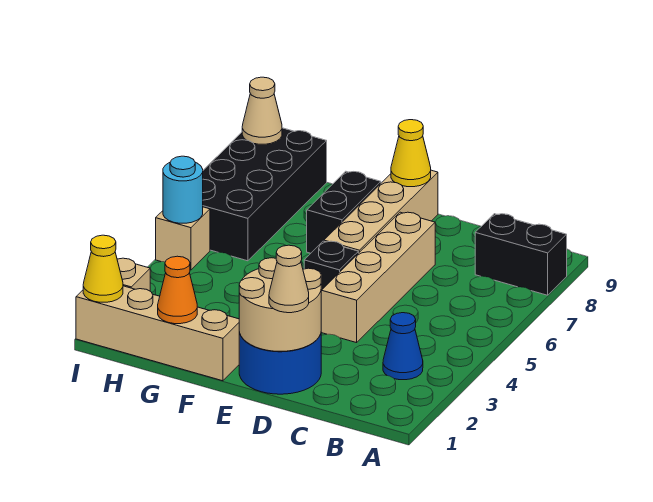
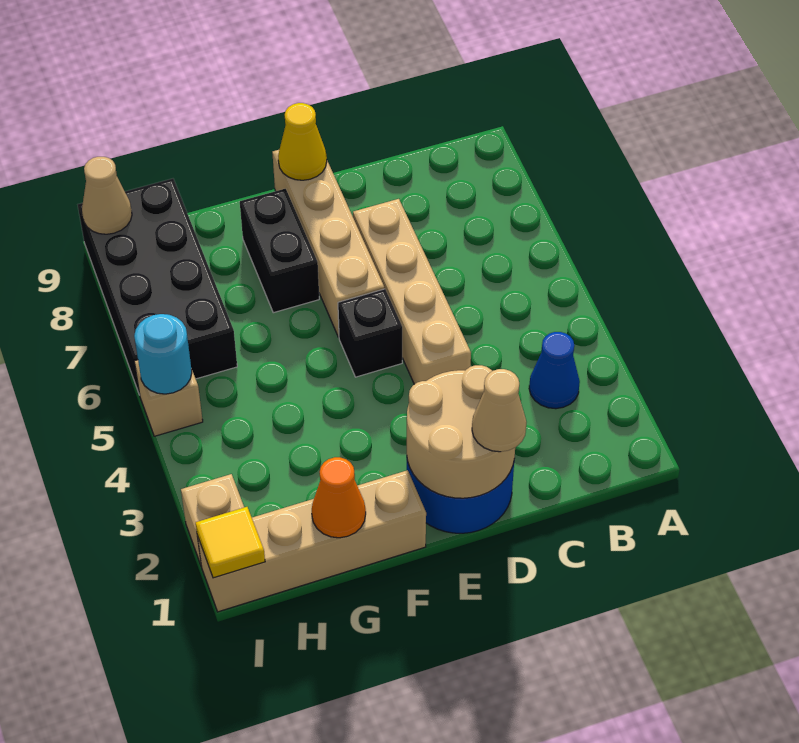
black 1x2 brick [475,214,567,295] -> none
yellow 1x1 cone [83,235,123,302] -> yellow 1x1 tile [196,507,265,578]

